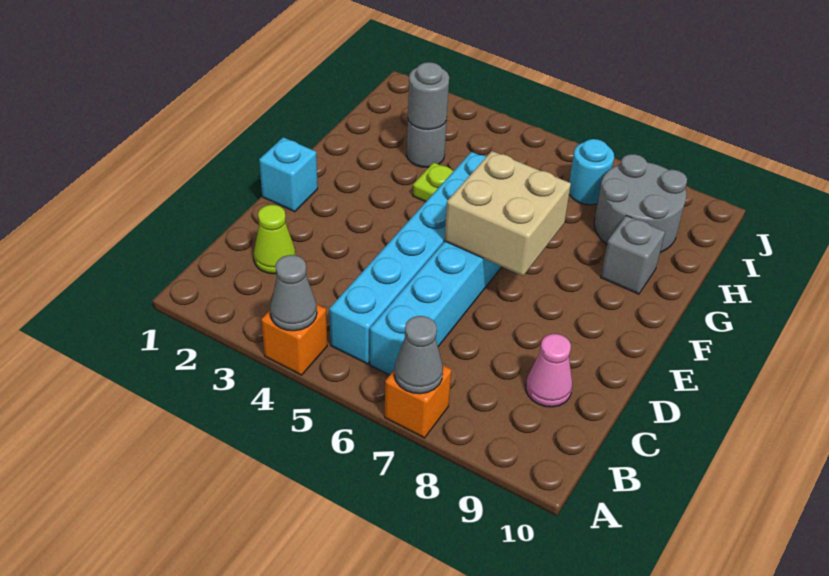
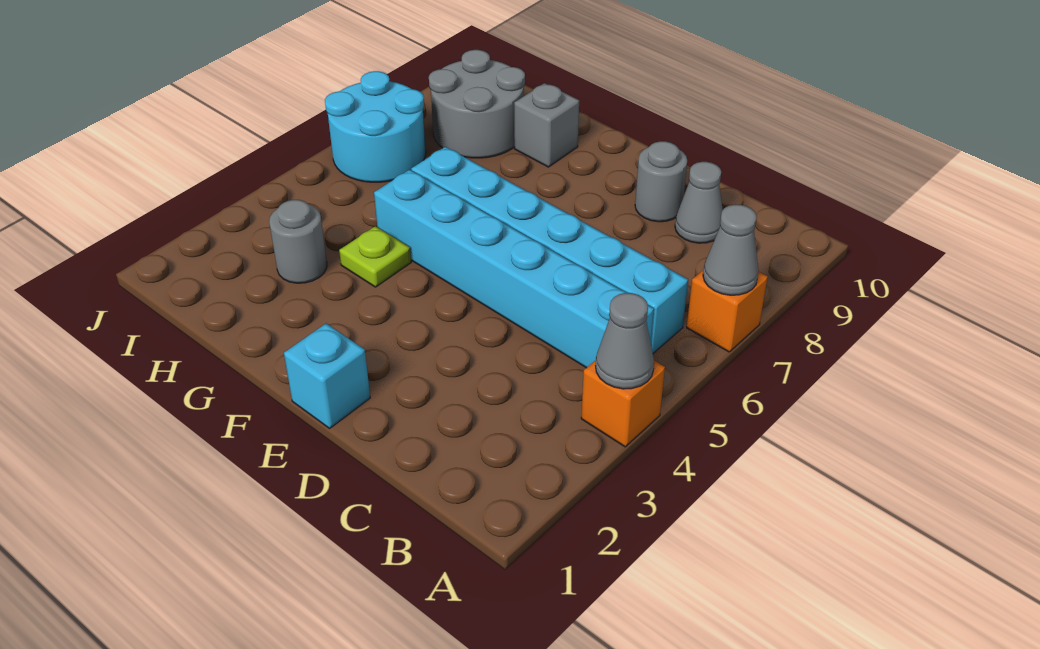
lime 1x1 cone [253,205,296,274] -> none
pink 1x1 cone [526,334,572,407] -> grey 1x1 cone [675,162,723,243]
tan 2x2 brick [445,151,571,276] -> none
grey 1x1 round brick [408,62,449,130] -> grey 1x1 round brick moved to [635,141,687,222]
cyan 1x1 round brick [569,139,614,205] -> cyan 2x2 round brick [325,71,426,182]

